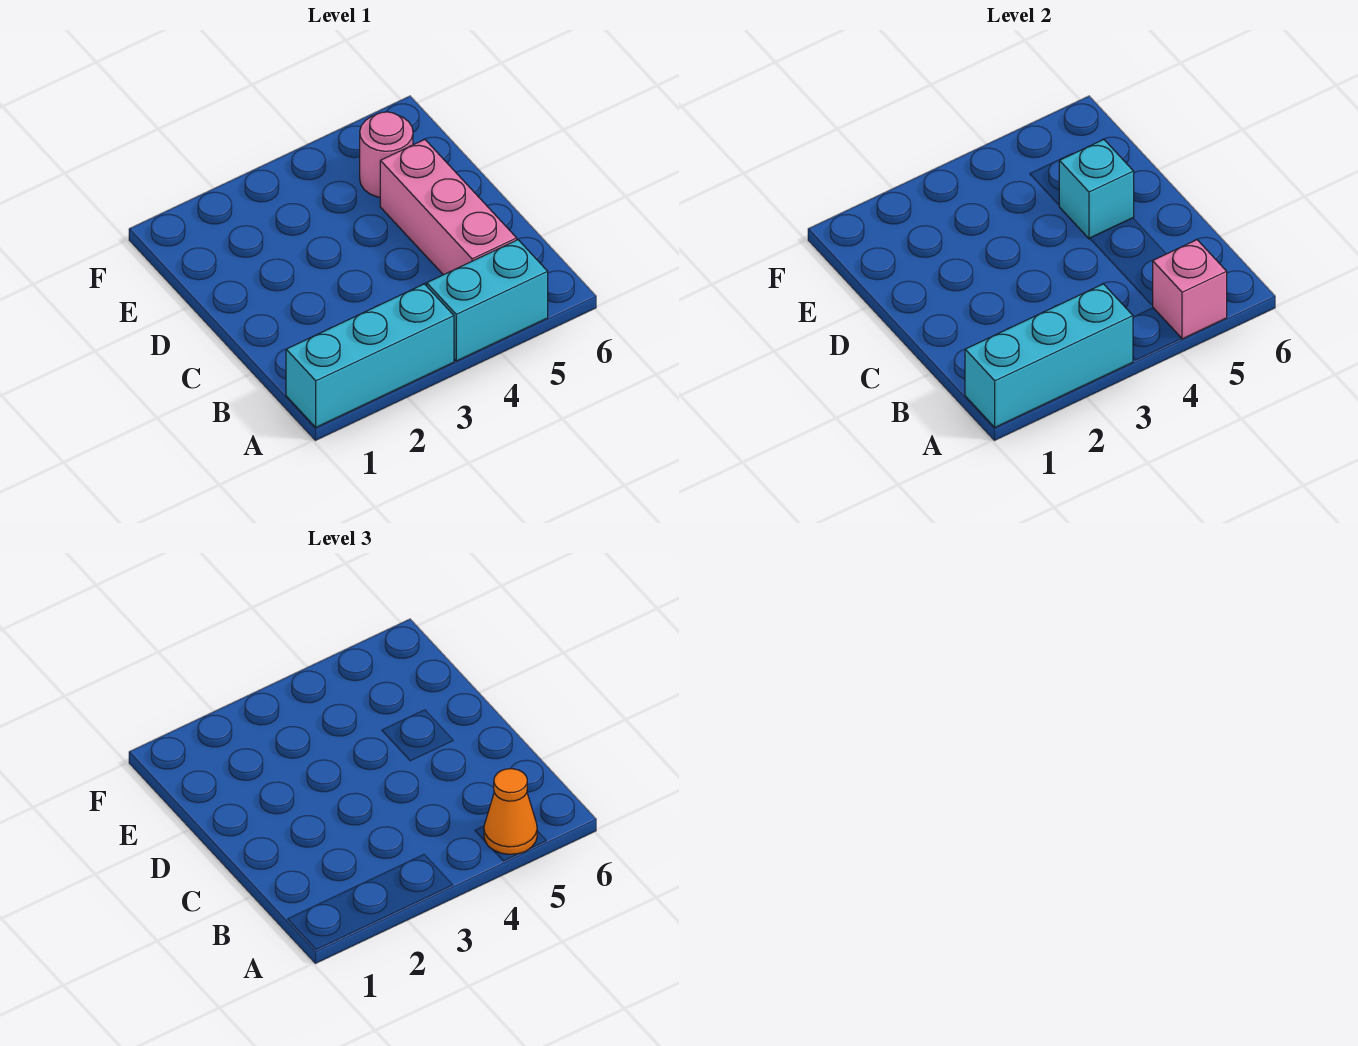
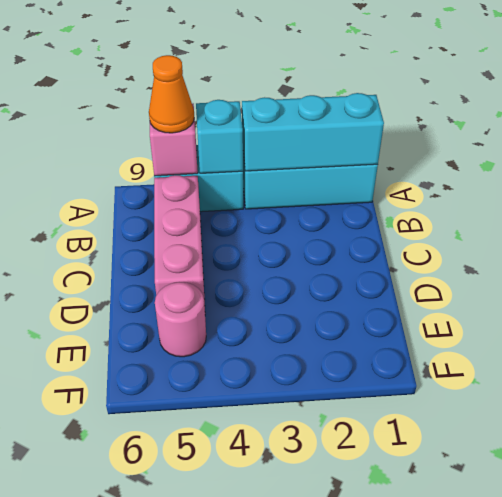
cyan 1x1 brick [1059,140,1134,239] -> cyan 1x1 brick moved to [196,100,243,173]

